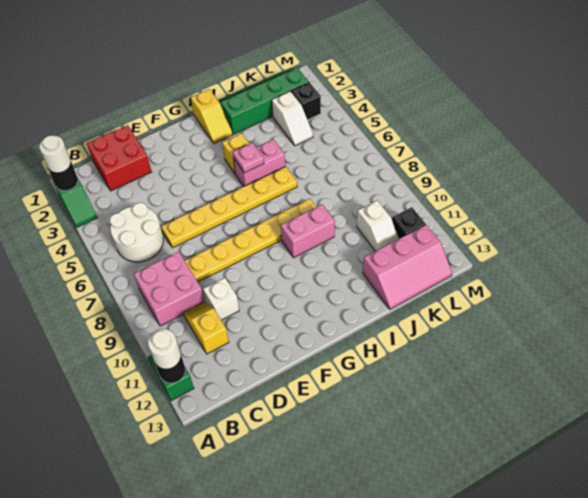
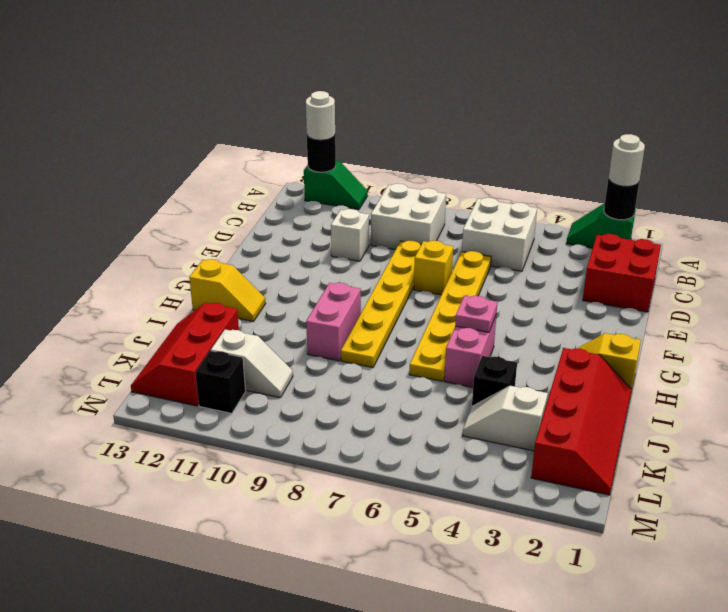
white 2x2 round brick [110,203,163,262] -> white 2x2 brick [462,198,537,271]
pink 2x2 brick [134,252,205,326] -> white 2x2 brick [371,183,446,250]
yellow 1x2 slope [183,302,229,354] -> yellow 1x2 slope moved to [189,259,265,321]
yellow 1x1 brick [222,133,249,173] -> yellow 1x1 brick moved to [414,241,453,295]
green 2x4 slope [219,68,309,134] -> red 2x4 slope [531,348,632,495]
pink 2x3 slope [363,225,452,309] -> red 2x3 slope [131,303,239,406]
white 1x2 slope [357,201,399,251] -> white 1x2 slope turned to [211,329,293,398]
black 1x1 brick [291,82,321,120] -> black 1x1 brick moved to [472,356,517,406]

